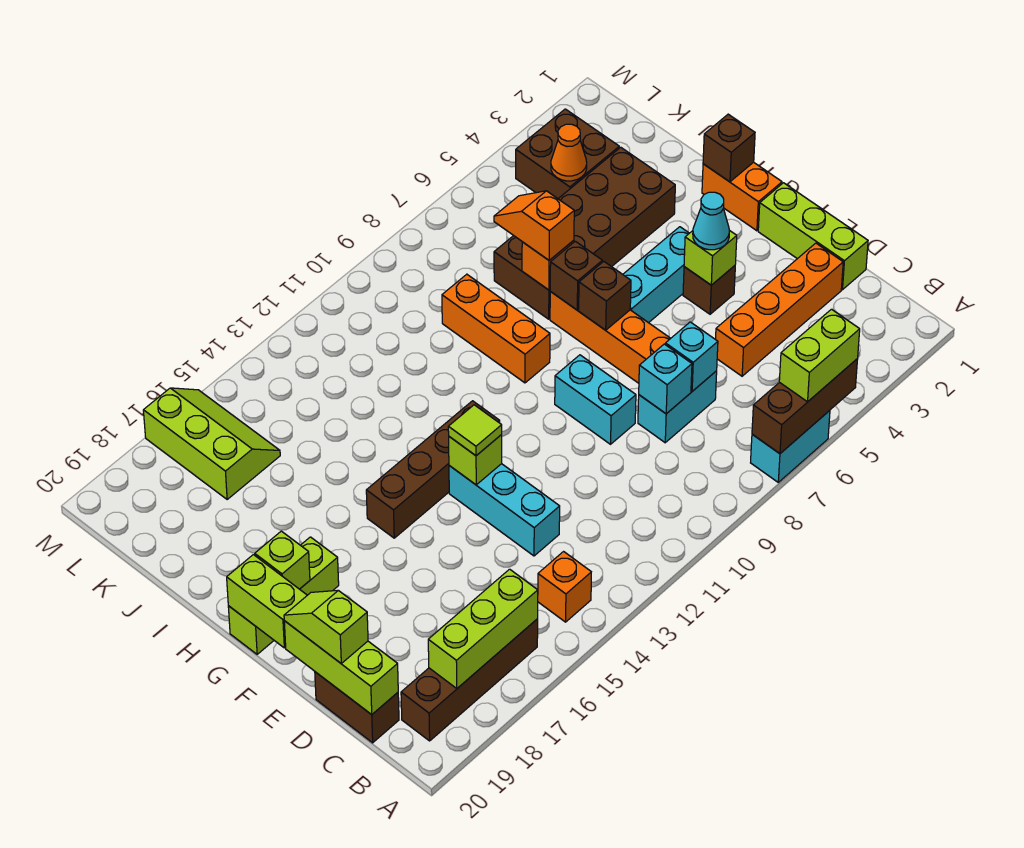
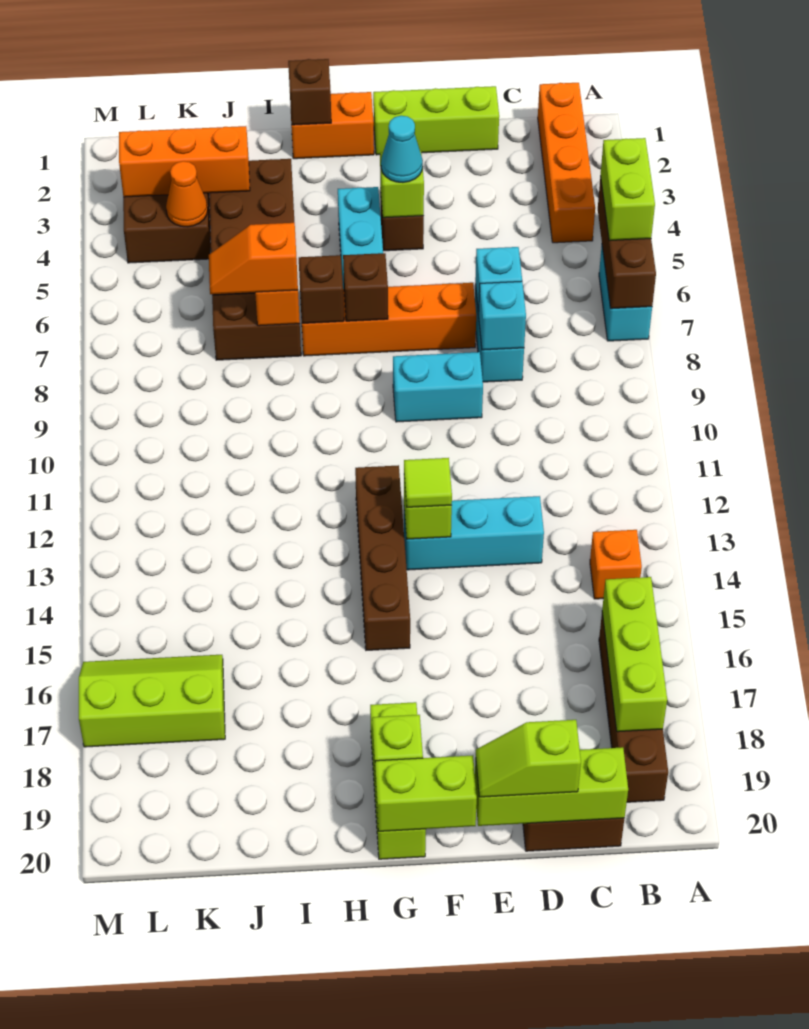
orange 1x4 brick [716,243,843,376] -> orange 1x4 brick moved to [538,83,595,243]
orange 1x3 brick [442,274,550,383] -> orange 1x3 brick moved to [119,126,250,197]

